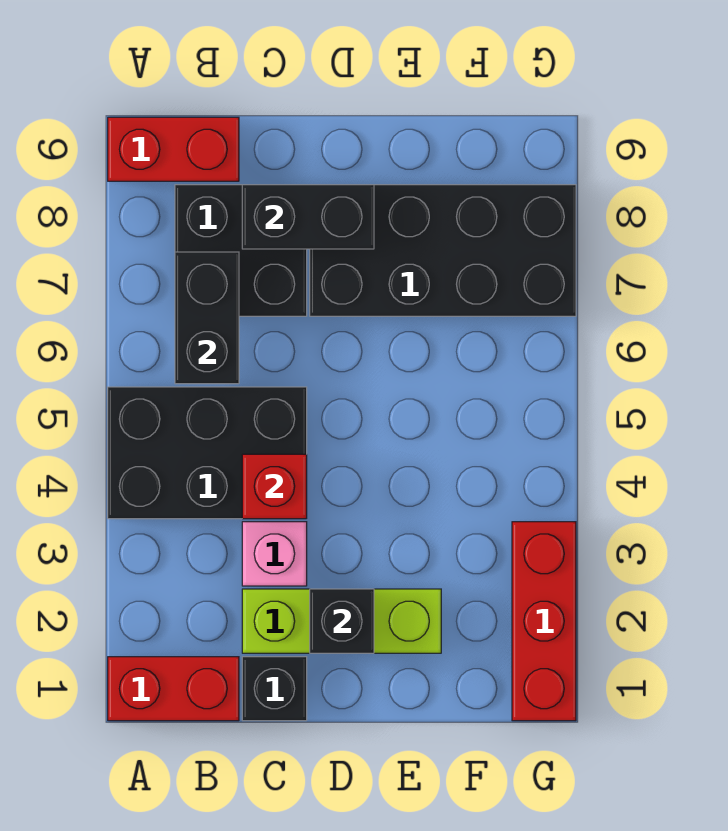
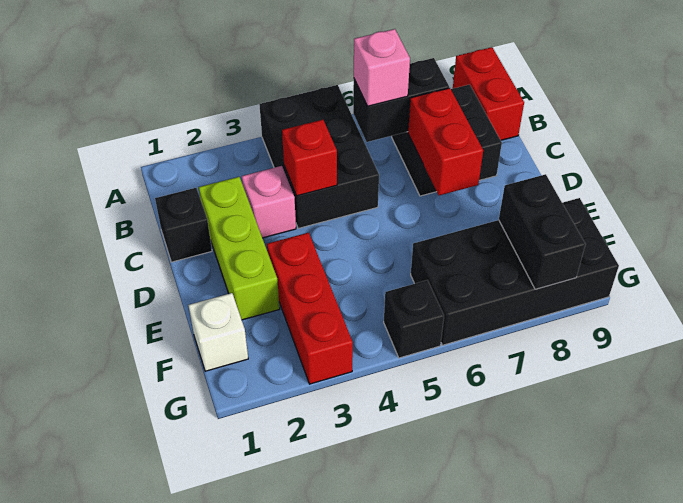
red 1x2 brick [108,657,239,721] -> red 1x2 brick moved to [408,88,483,195]
none -> pink 1x1 brick [354,29,410,106]
black 1x2 brick [242,185,374,249] -> black 1x2 brick moved to [499,174,585,289]
black 1x1 brick [310,589,374,653] -> black 1x1 brick moved to [384,280,444,358]
black 2x4 brick [310,185,576,316] -> black 2x4 brick turned to [411,198,619,345]
none -> white 1x1 brick [188,293,248,371]
red 1x3 brick [512,522,576,721] -> red 1x3 brick turned to [267,233,353,384]

